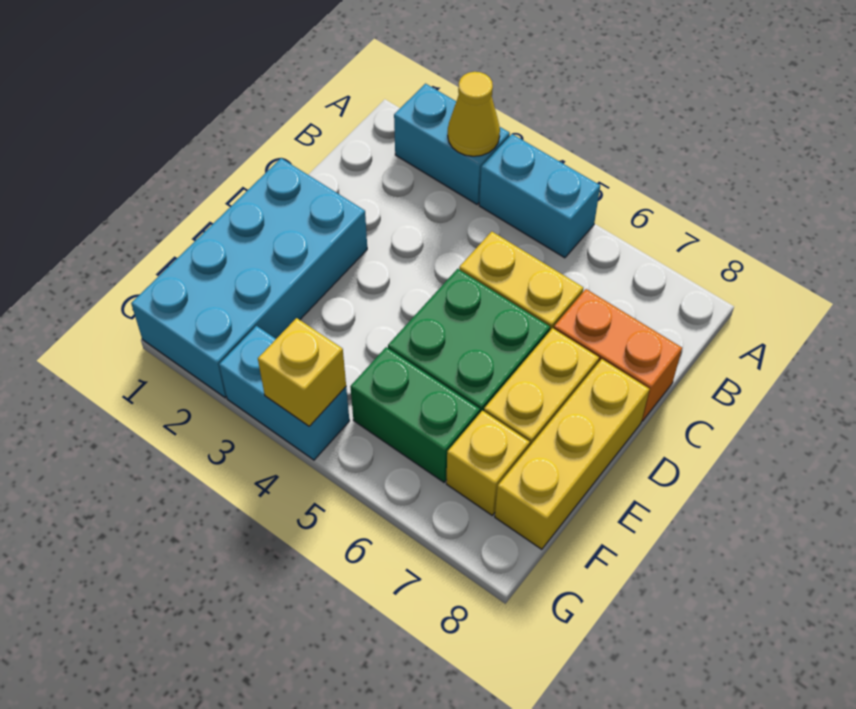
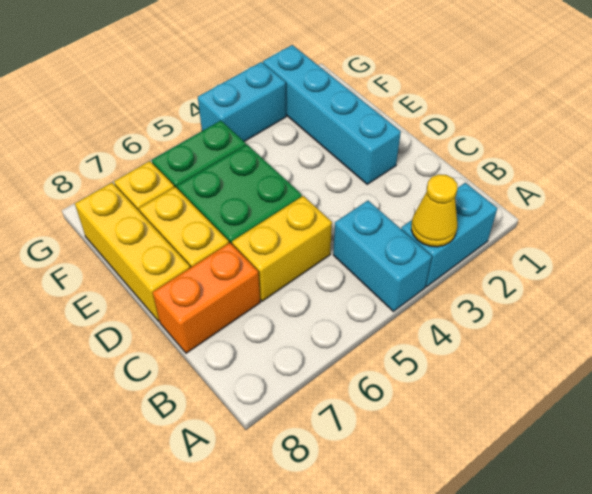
cyan 1x2 brick [479,134,600,258] -> cyan 1x2 brick turned to [333,201,432,311]
cyan 2x4 brick [131,158,367,398] -> cyan 1x4 brick [263,45,401,184]
yellow 1x1 brick [258,318,346,426] -> none

